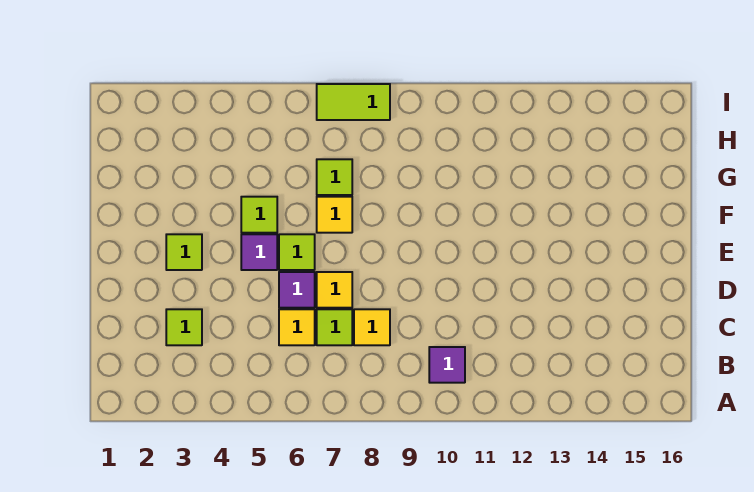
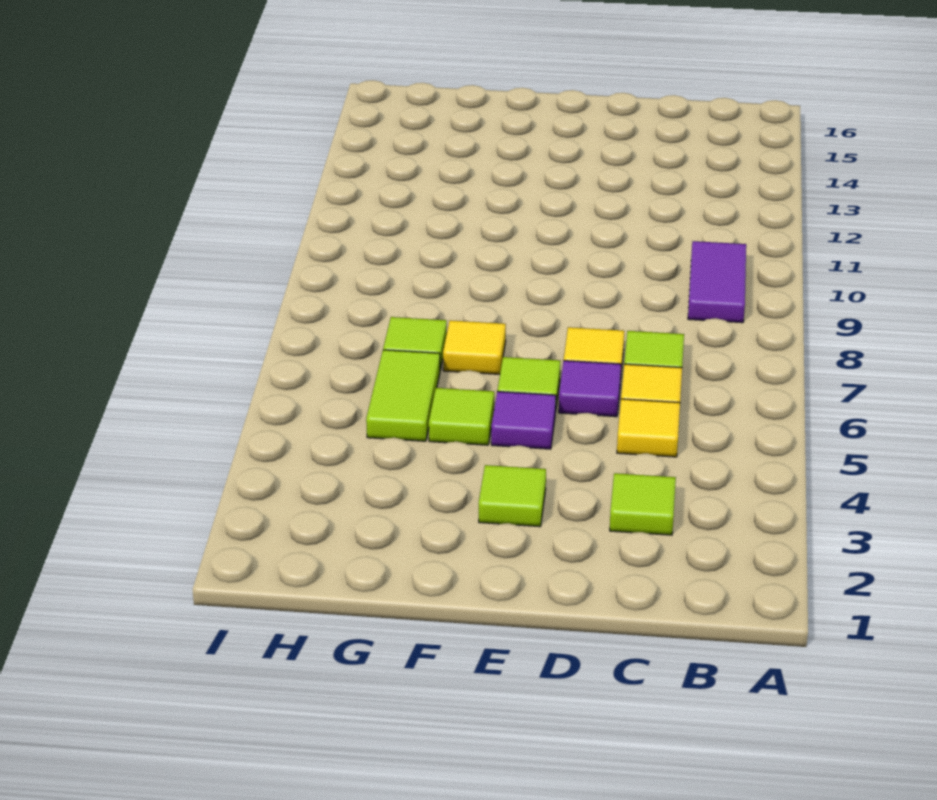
purple 1x1 tile [429,347,465,383] -> purple 1x2 tile [688,241,746,323]
yellow 1x1 tile [354,309,390,345] -> yellow 1x1 tile moved to [617,399,680,457]
lime 1x2 tile [317,84,390,120] -> lime 1x2 tile moved to [366,350,440,441]

